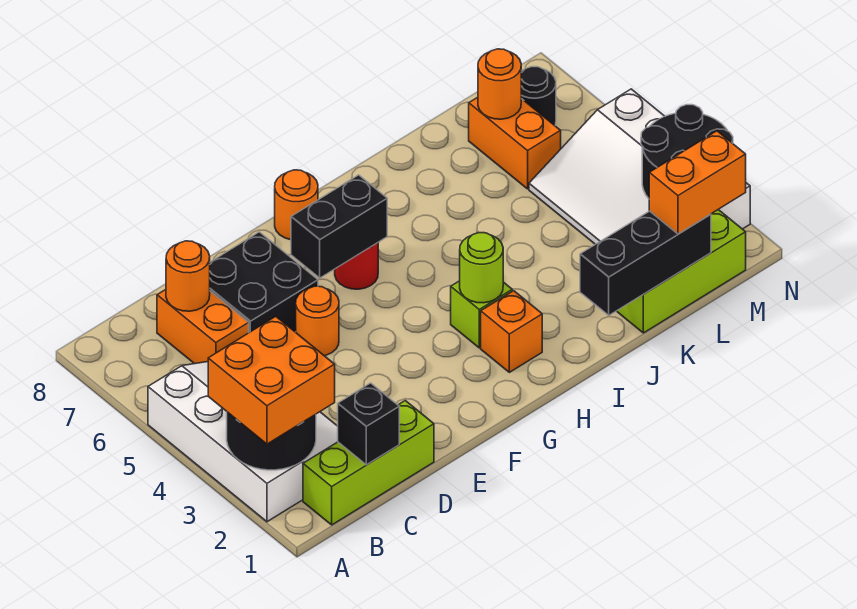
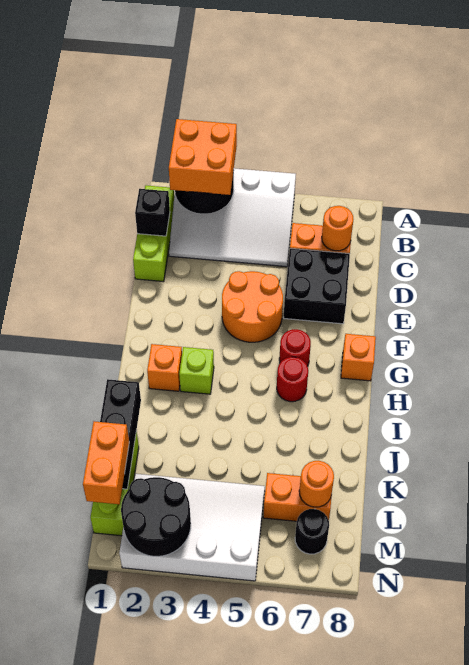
orange 1x1 round brick [296,286,339,356] -> orange 2x2 round brick [222,271,283,342]
black 1x2 brick [291,175,387,278] -> none
orange 1x1 round brick [275,170,318,240] -> orange 1x1 brick [341,334,376,381]
lime 1x1 round brick [460,233,503,303] -> none
none -> red 1x1 round brick [277,357,308,402]

